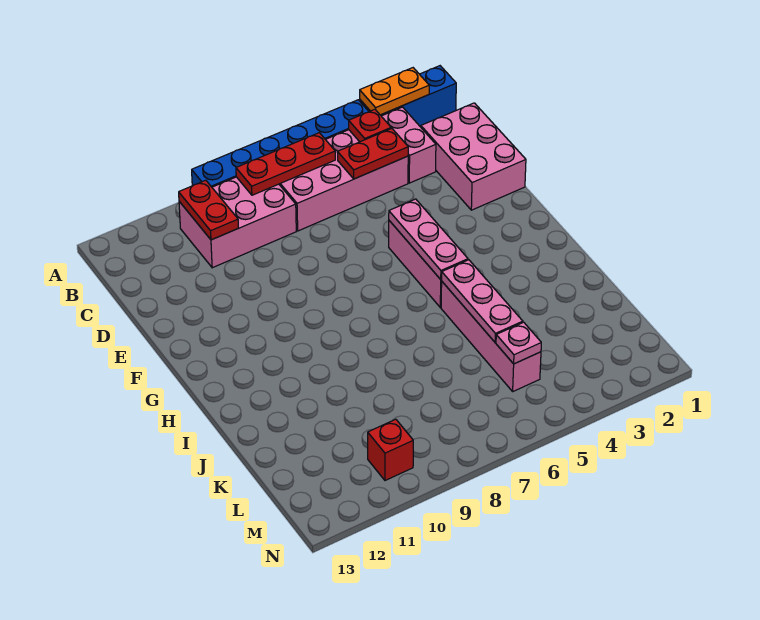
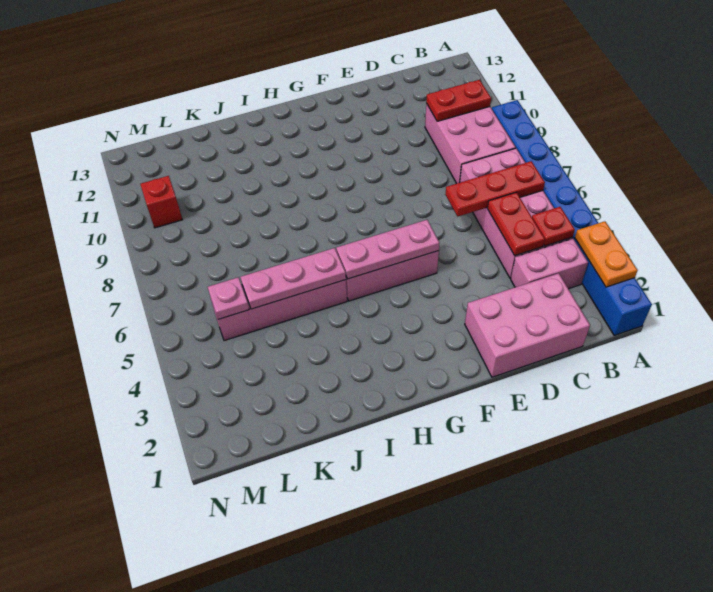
red 1x3 plate [236,133,335,195] -> red 1x3 plate turned to [445,161,545,216]

